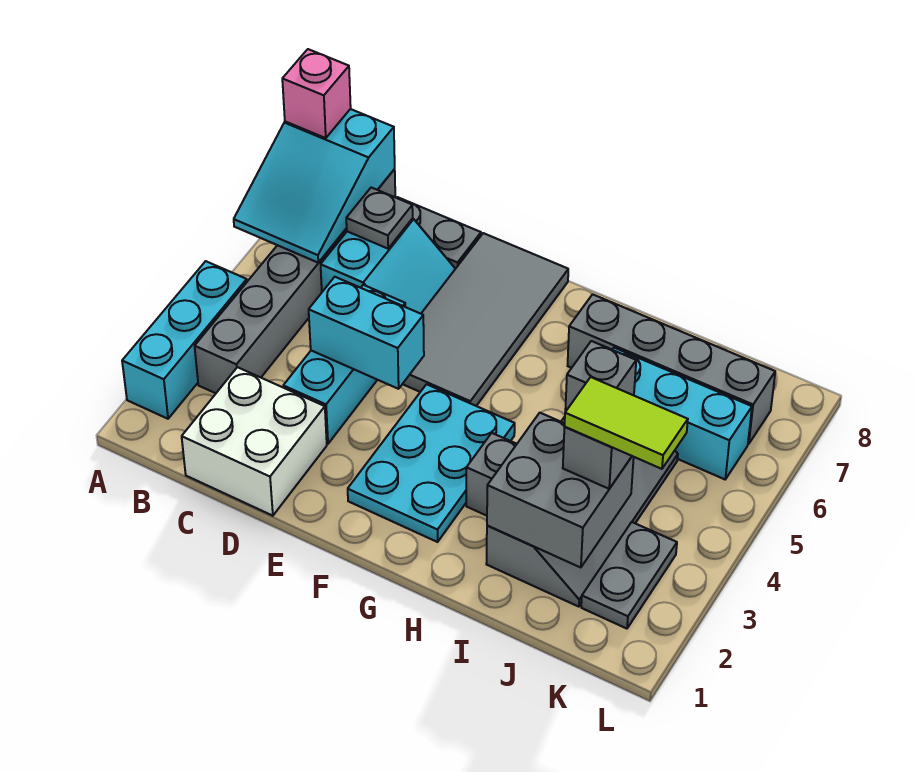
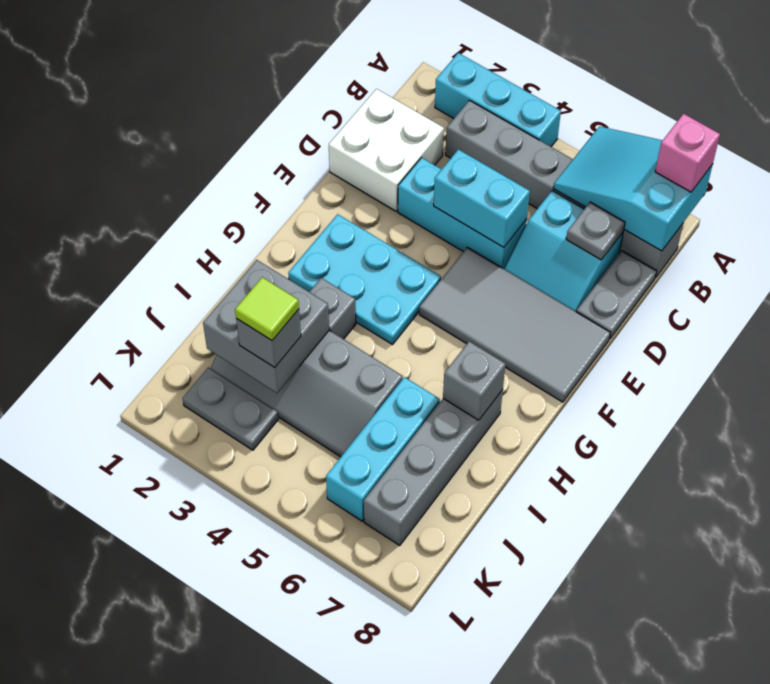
cyan 1x2 brick [309,277,424,389] -> cyan 1x2 brick turned to [434,149,530,247]
grey 1x1 brick [565,341,636,412] -> grey 1x1 brick moved to [443,341,506,420]
lime 1x2 tile [565,377,688,469] -> lime 1x1 tile [235,277,299,340]

